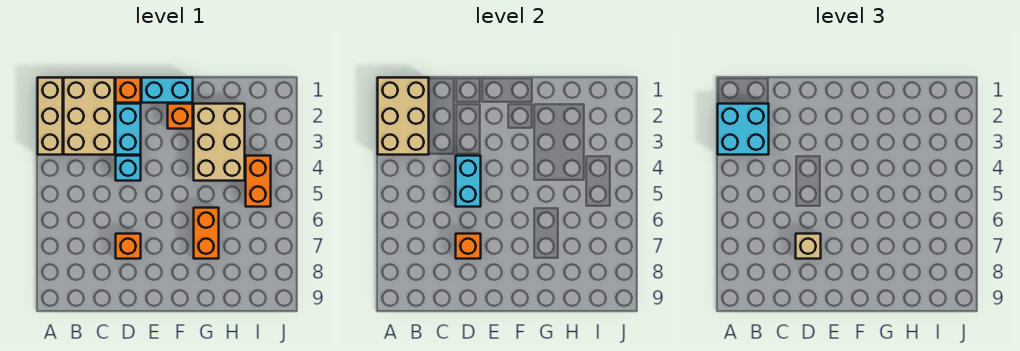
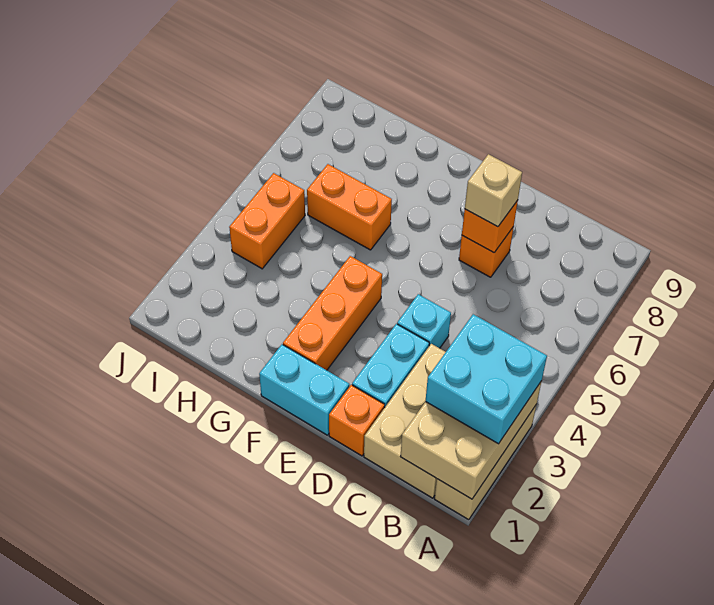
cyan 1x2 brick [456,156,481,207] -> none
orange 1x1 brick [168,104,193,129] -> orange 1x3 brick [283,256,382,370]
tan 2x3 brick [194,104,245,181] -> none
orange 1x2 brick [194,208,219,259] -> orange 1x2 brick turned to [307,164,392,250]

